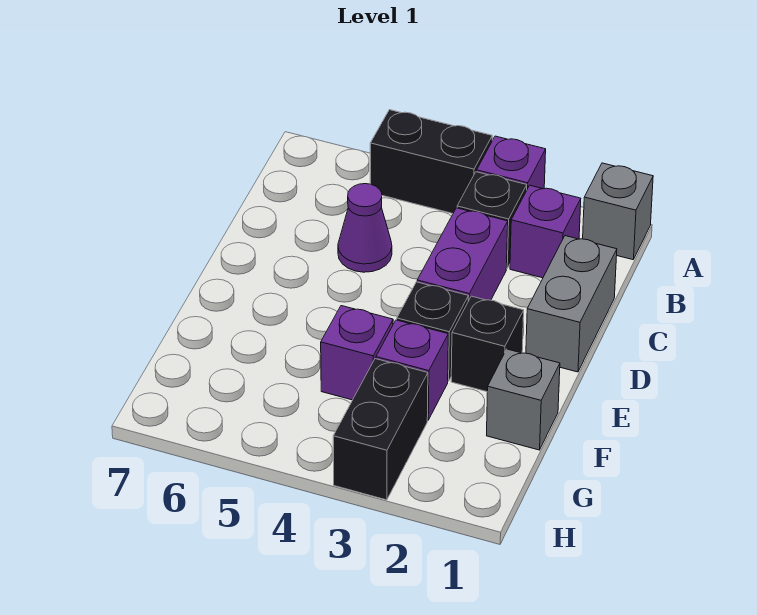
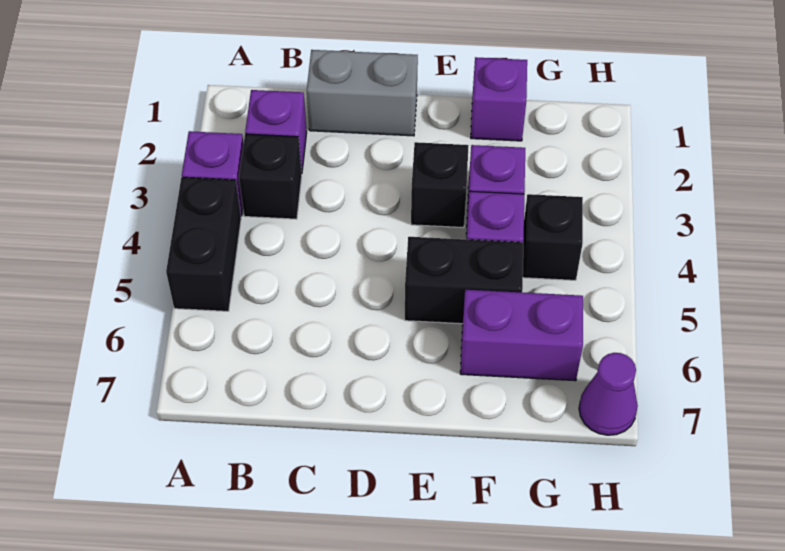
grey 1x1 brick [583,163,653,260] -> none
purple 1x2 brick [417,208,508,301] -> purple 1x2 brick moved to [460,290,583,381]
purple 1x1 cone [338,184,392,272] -> purple 1x1 cone moved to [579,353,638,435]
black 1x1 brick [451,296,524,392] -> black 1x1 brick moved to [523,194,583,280]
grey 1x1 brick [487,349,560,450] -> purple 1x1 brick [471,57,527,141]
black 1x2 brick [333,359,428,500] -> black 1x2 brick moved to [405,237,523,324]

